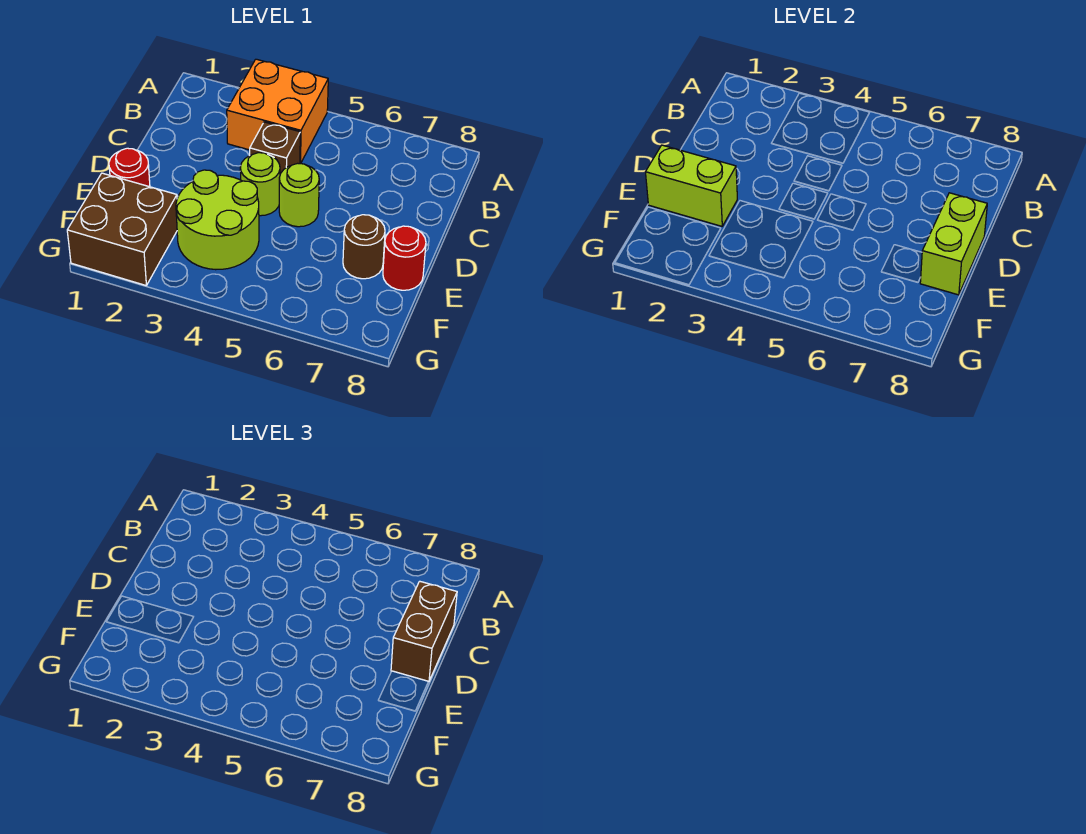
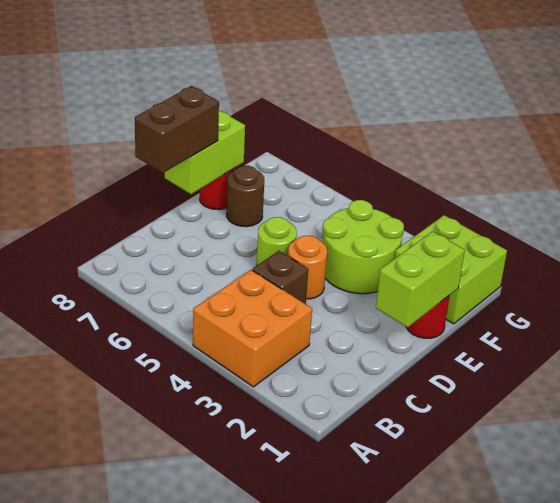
lime 1x1 round brick [240,153,280,216] -> orange 1x1 round brick [288,236,327,299]
lime 1x2 brick [646,145,737,226] -> lime 1x2 brick turned to [376,231,465,327]
brown 2x2 brick [67,173,177,285] -> lime 2x2 brick [395,215,507,324]

